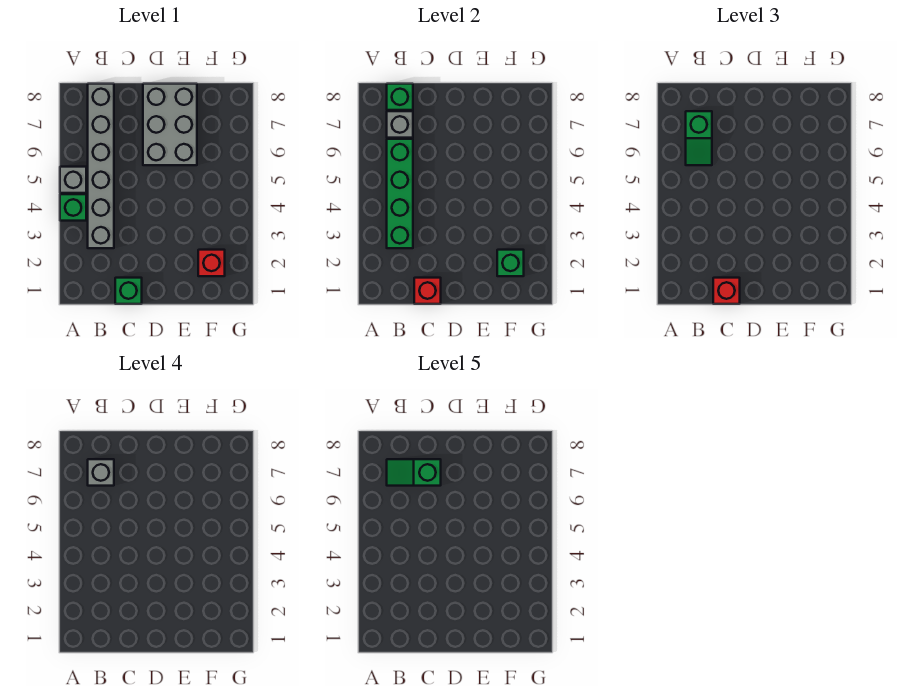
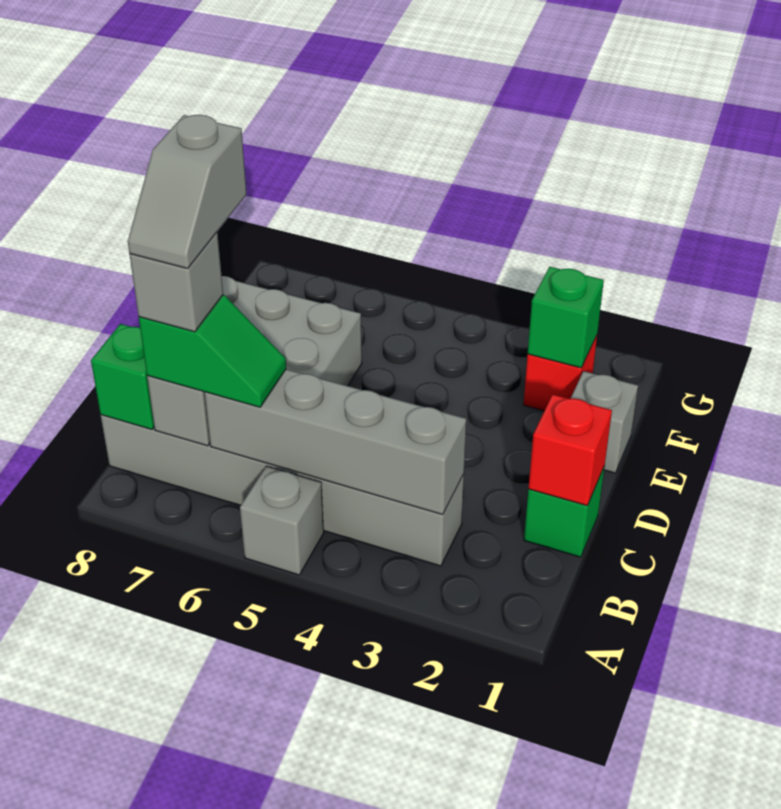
green 1x1 brick [60,194,86,221] -> none
green 1x4 brick [387,139,413,248] -> grey 1x4 brick [205,369,466,515]
green 1x2 slope [387,459,441,486] -> grey 1x2 slope [128,115,247,269]
red 1x1 brick [713,278,740,304] -> none
none -> grey 1x1 brick [571,371,638,473]

